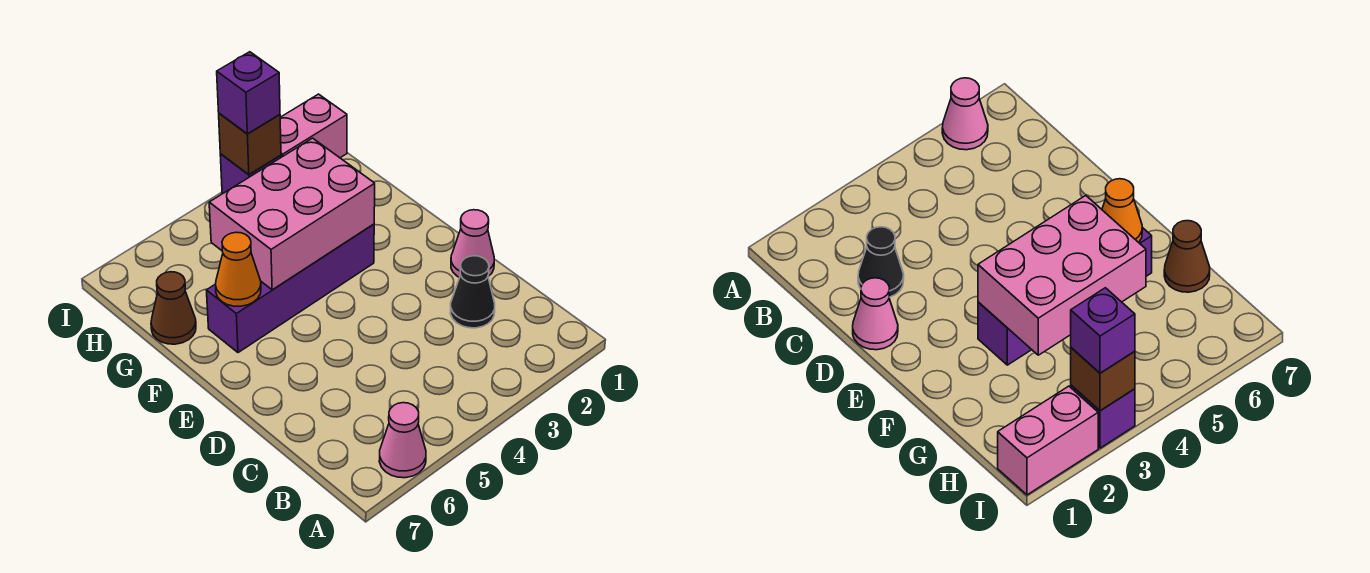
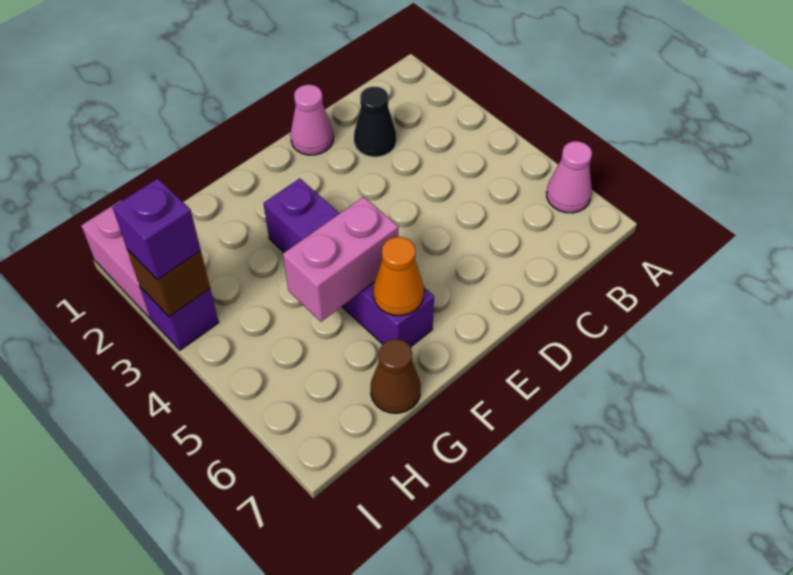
pink 2x3 brick [209,138,375,290] -> pink 1x2 brick [283,197,398,322]

